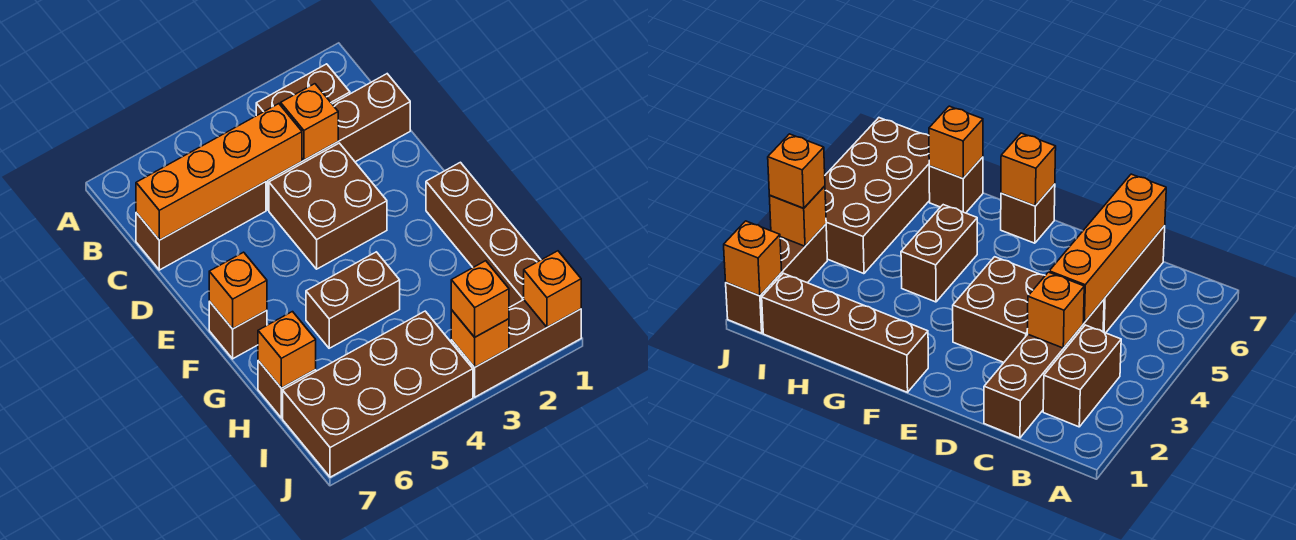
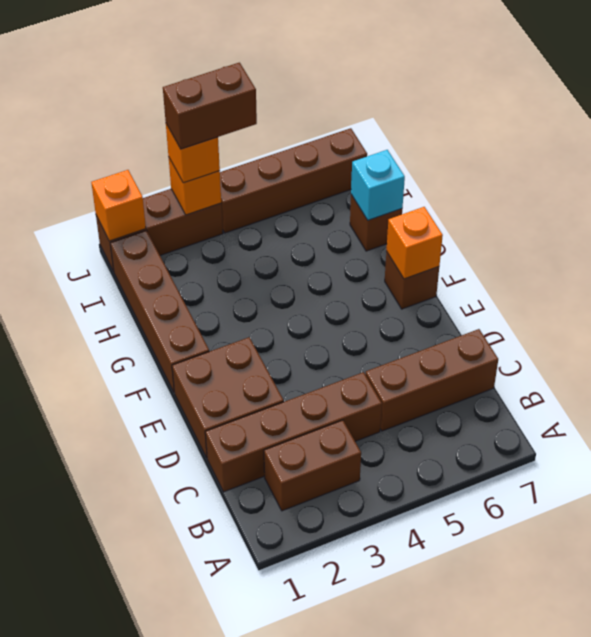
orange 1x1 brick [281,84,338,160] -> none
orange 1x4 brick [136,104,302,240] -> none
brown 2x2 brick [269,143,387,269] -> brown 2x2 brick moved to [172,337,284,458]
brown 1x2 brick [306,252,400,348] -> brown 1x2 brick moved to [163,63,257,149]
orange 1x1 brick [258,312,316,388] -> cyan 1x1 brick [351,150,405,220]
brown 2x4 brick [283,311,473,477] -> brown 1x4 brick [220,128,367,233]

